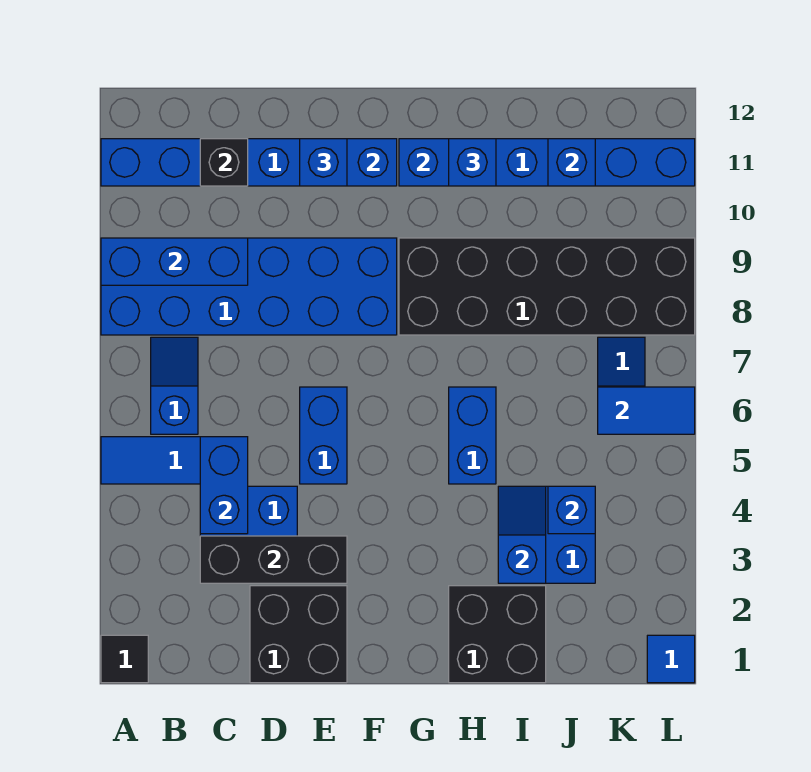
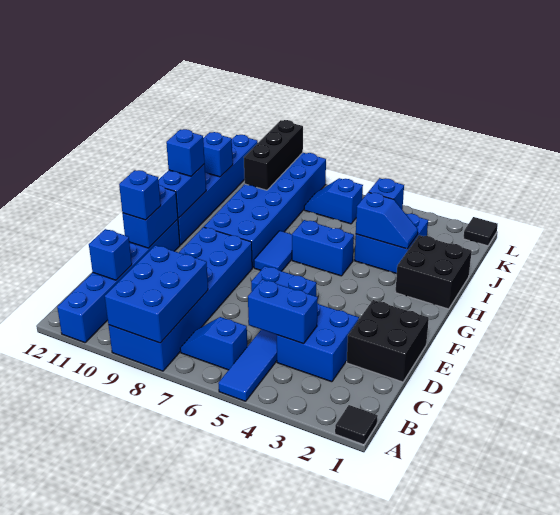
blue 1x3 brick [101,238,248,285] -> blue 2x3 brick [105,245,208,343]
black 1x3 brick [200,536,347,583] -> black 1x3 brick moved to [244,120,303,190]
black 1x1 brick [200,139,248,186] -> blue 1x1 brick [89,229,132,280]
black 2x6 brick [399,238,695,335] -> blue 2x6 brick [204,153,326,268]
blue 1x2 slope [498,486,546,583] -> blue 1x2 slope turned to [356,192,418,249]
blue 1x2 tile [598,387,695,434] -> blue 1x2 tile moved to [254,231,292,271]
blue 1x1 tile [647,635,695,683] -> black 1x1 tile [463,217,498,246]

